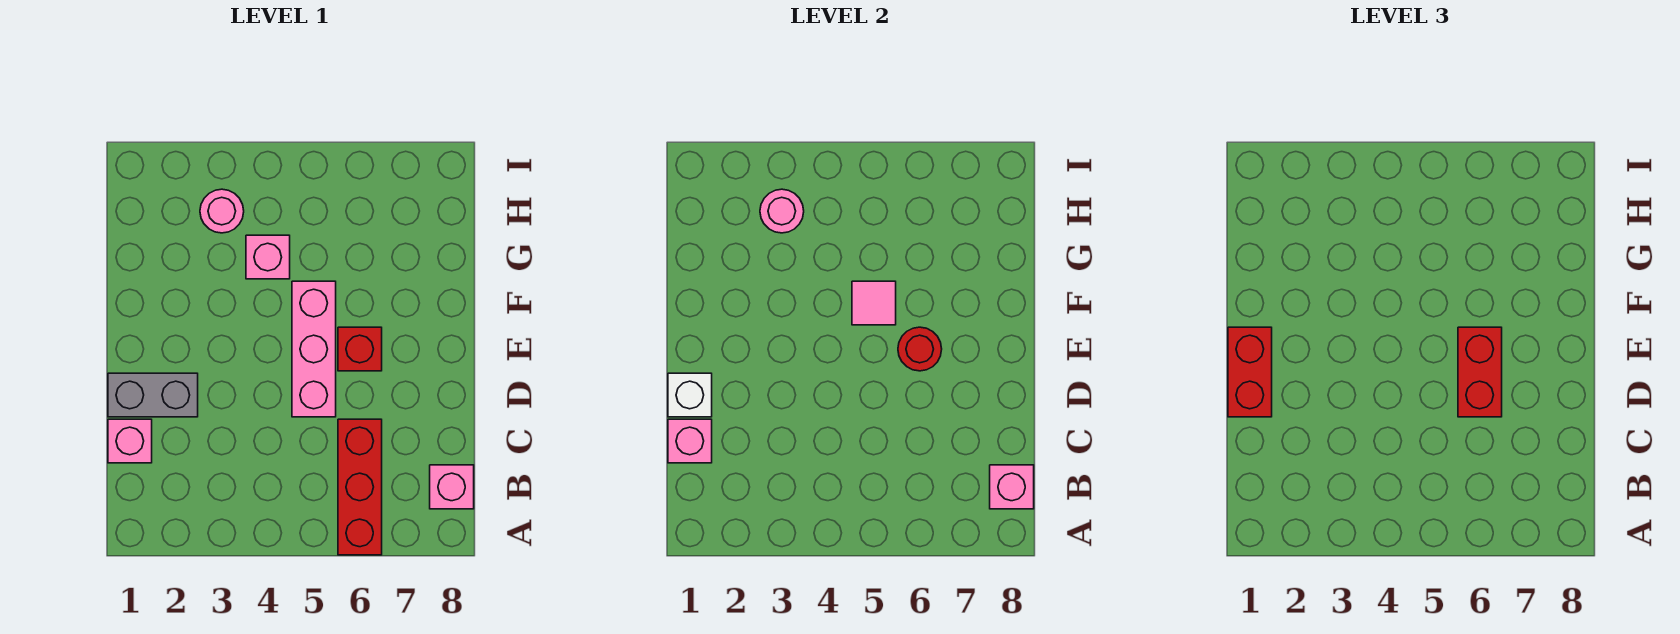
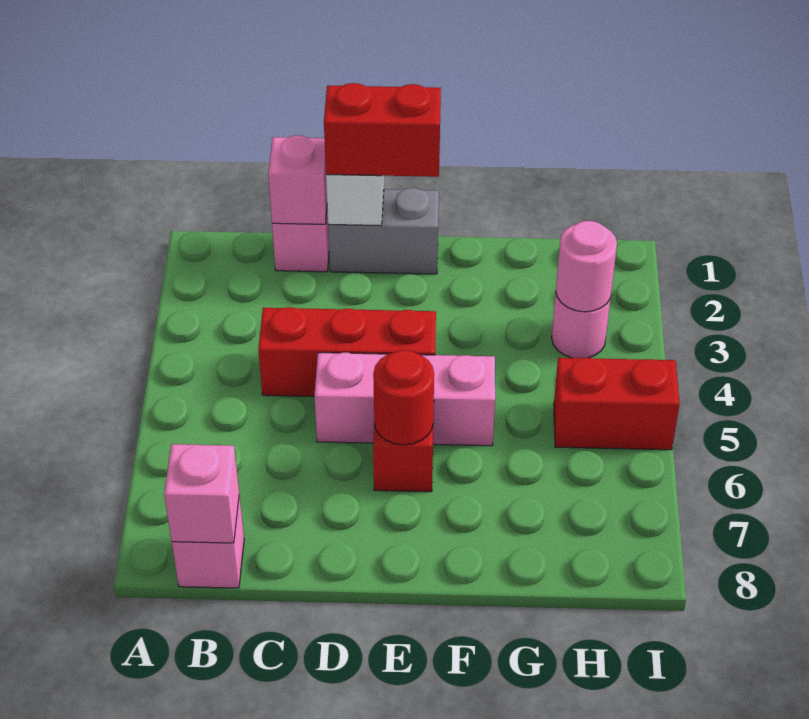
red 1x3 brick [338,419,382,555] -> red 1x3 brick moved to [258,307,436,397]
grey 1x2 brick [108,373,198,417] -> grey 1x2 brick turned to [328,188,439,274]
red 1x2 brick [1458,327,1502,417] -> red 1x2 brick moved to [554,358,680,450]
pink 1x1 tile [852,281,896,325] -> none
pink 1x1 brick [246,235,290,279] -> none

